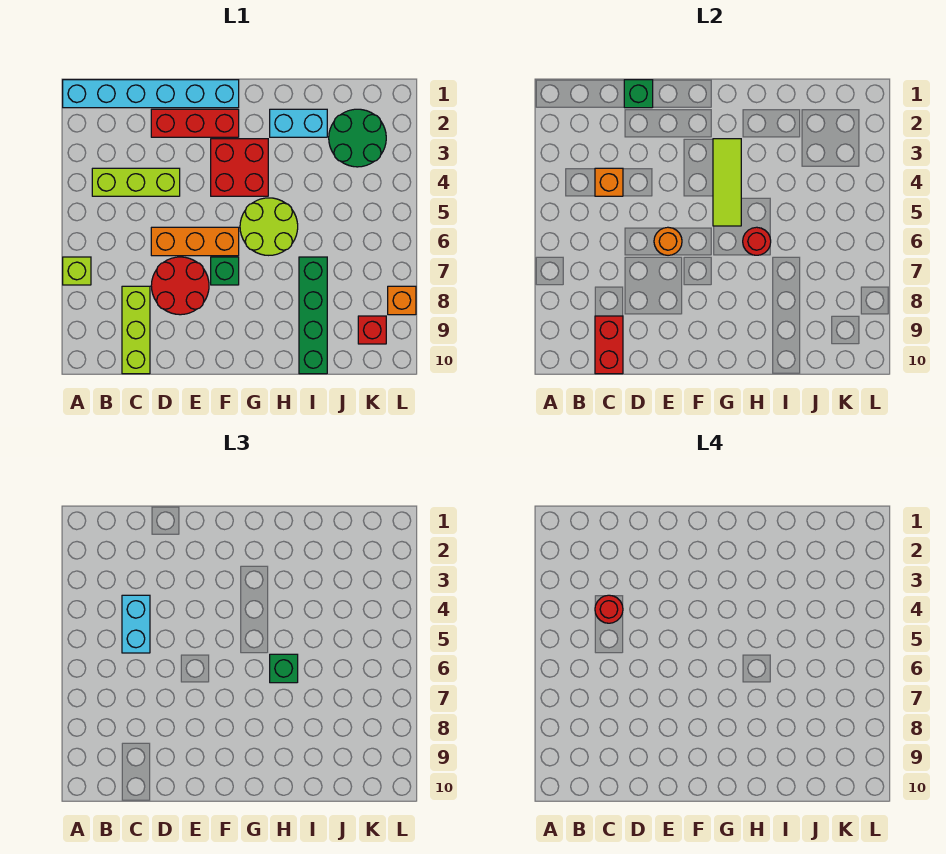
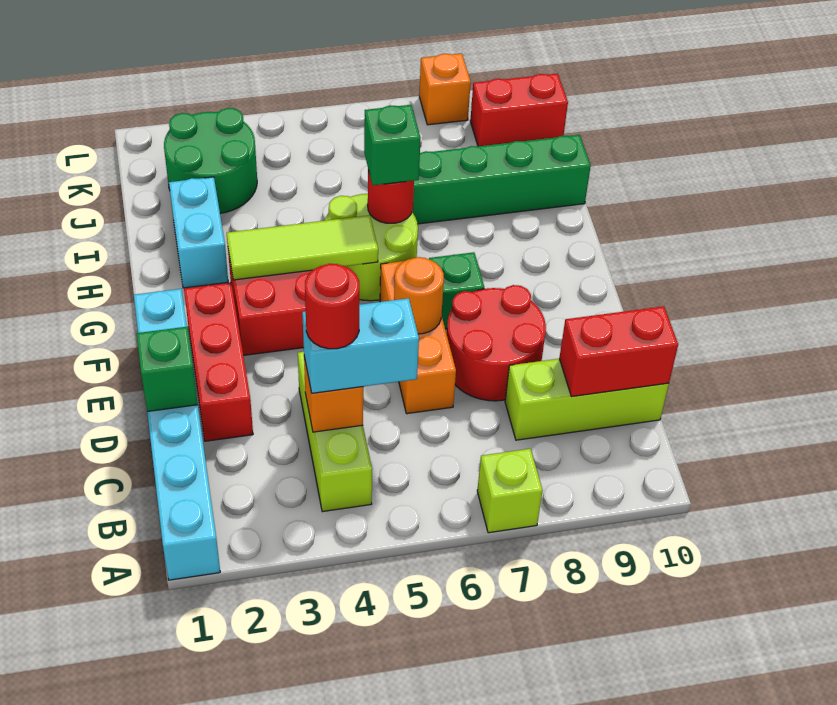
red 1x1 brick [358,316,386,344] -> red 1x2 brick [470,74,568,146]

